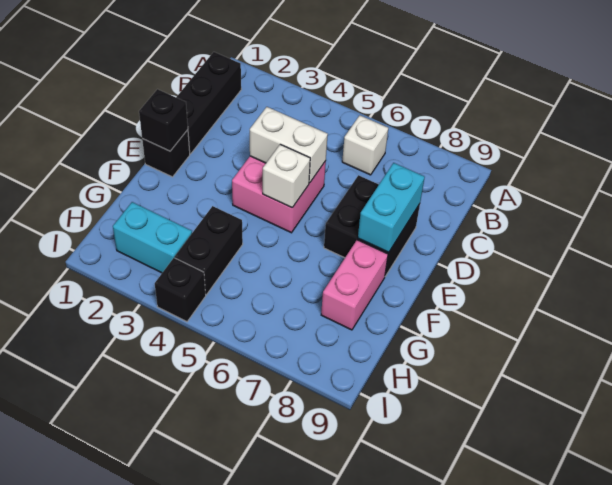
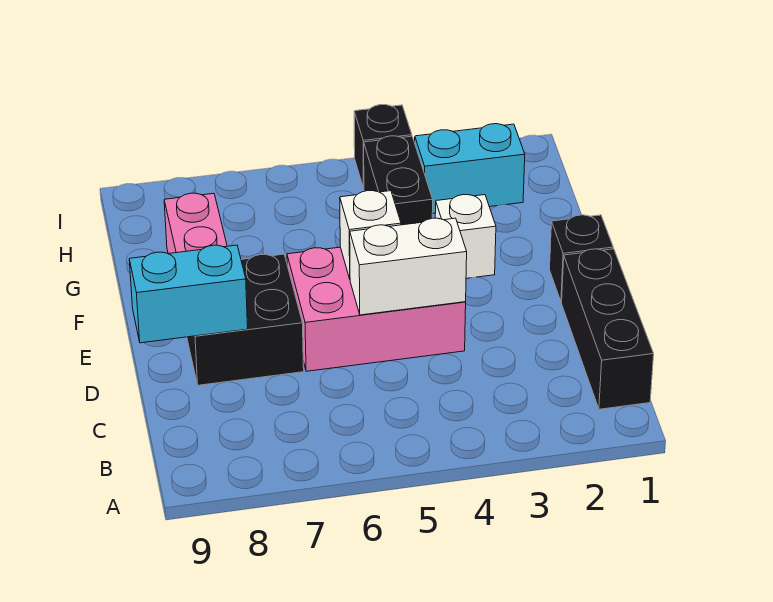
white 1x1 brick [342,115,388,175] -> white 1x1 brick moved to [435,195,496,278]
pink 2x2 brick [232,156,326,233] -> pink 2x3 brick [287,247,466,371]
cyan 1x2 brick [358,163,425,253] -> cyan 1x2 brick turned to [129,245,248,343]
black 1x1 brick [139,89,188,151] -> none

